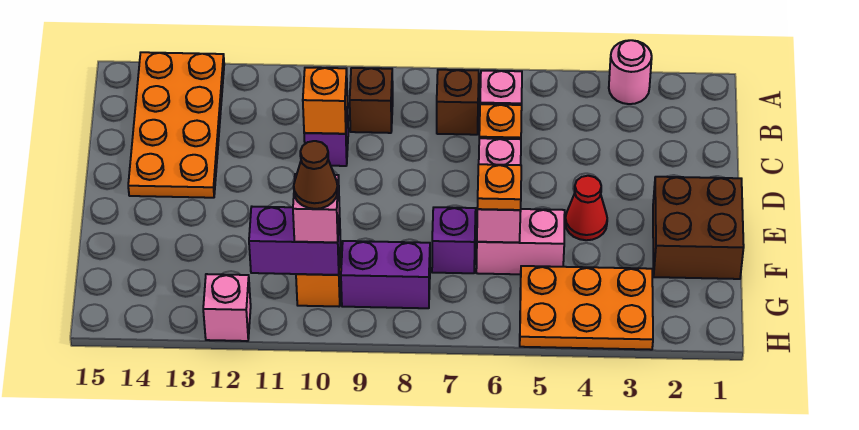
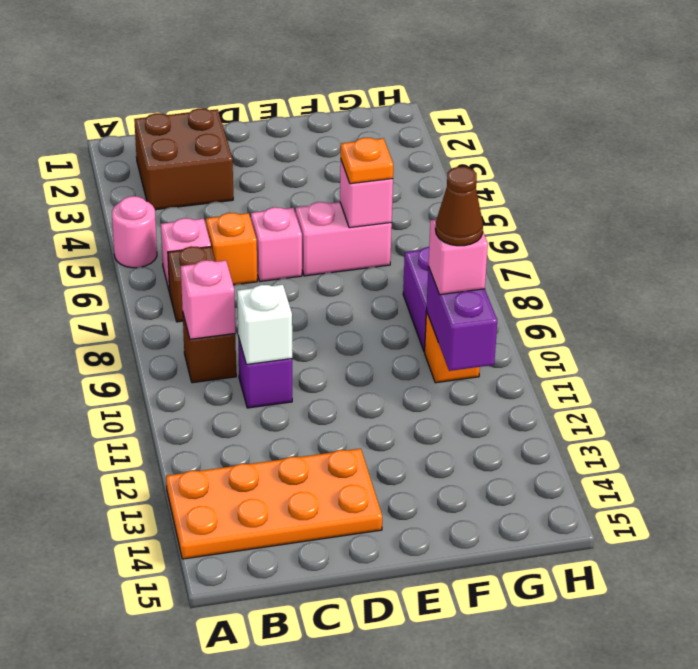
pink 1x1 round brick [609,40,652,104] -> pink 1x1 round brick moved to [112,196,157,268]
orange 1x1 brick [303,68,347,134] -> white 1x1 brick [237,285,292,365]
brown 2x2 brick [653,177,744,279] -> brown 2x2 brick moved to [134,108,233,210]
red 1x1 cone [565,176,607,240] -> none
pink 1x2 brick [476,209,565,274] -> pink 1x2 brick turned to [296,202,392,276]
purple 1x1 brick [432,207,476,273] -> none
orange 2x3 plate [520,266,653,350] -> none
pink 1x1 brick [203,274,251,341] -> pink 1x1 brick moved to [181,260,235,339]

